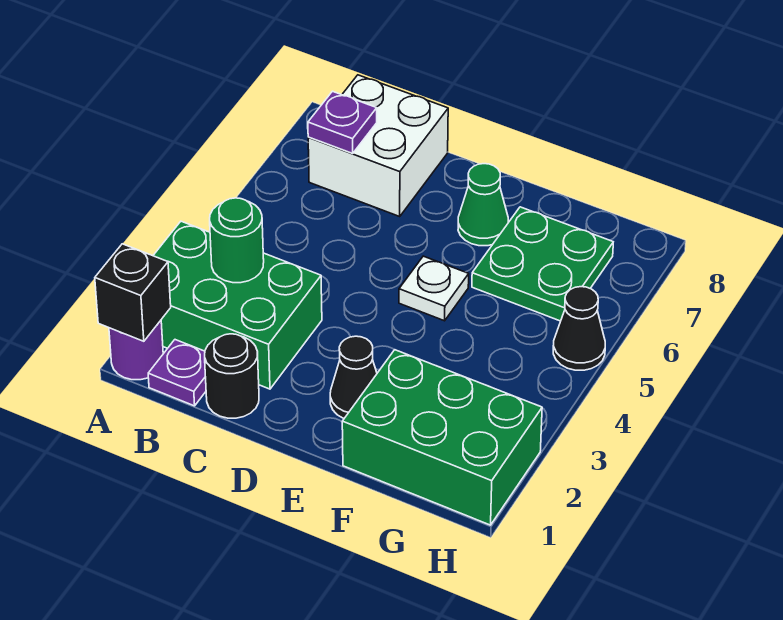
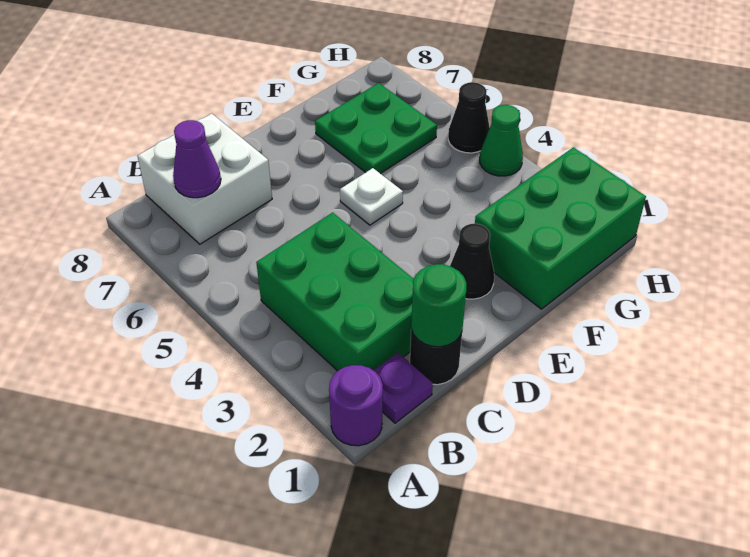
black 1x1 brick [95,244,171,341] -> none
green 2x3 brick [153,221,322,389] -> green 2x3 brick turned to [256,213,414,371]
green 1x1 round brick [210,198,264,283] -> green 1x1 round brick moved to [411,264,466,347]
purple 1x1 plate [308,91,377,153] -> purple 1x1 cone [173,120,221,198]
green 1x1 cone [458,164,508,246] -> green 1x1 cone moved to [480,105,523,176]

